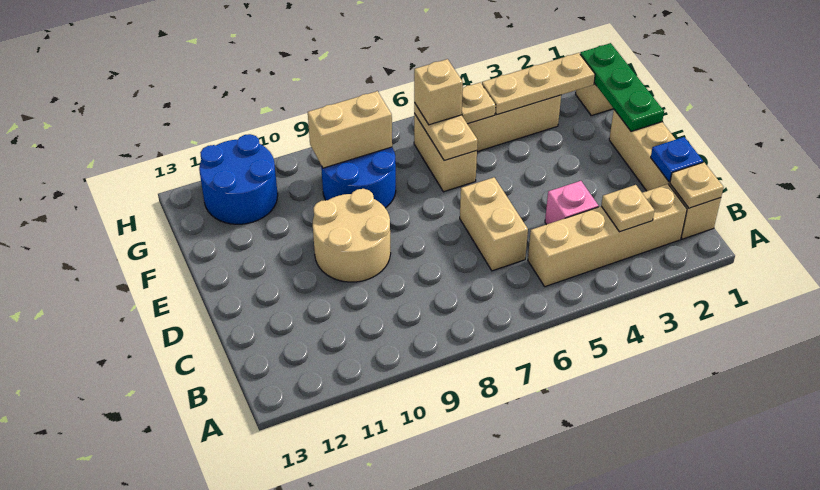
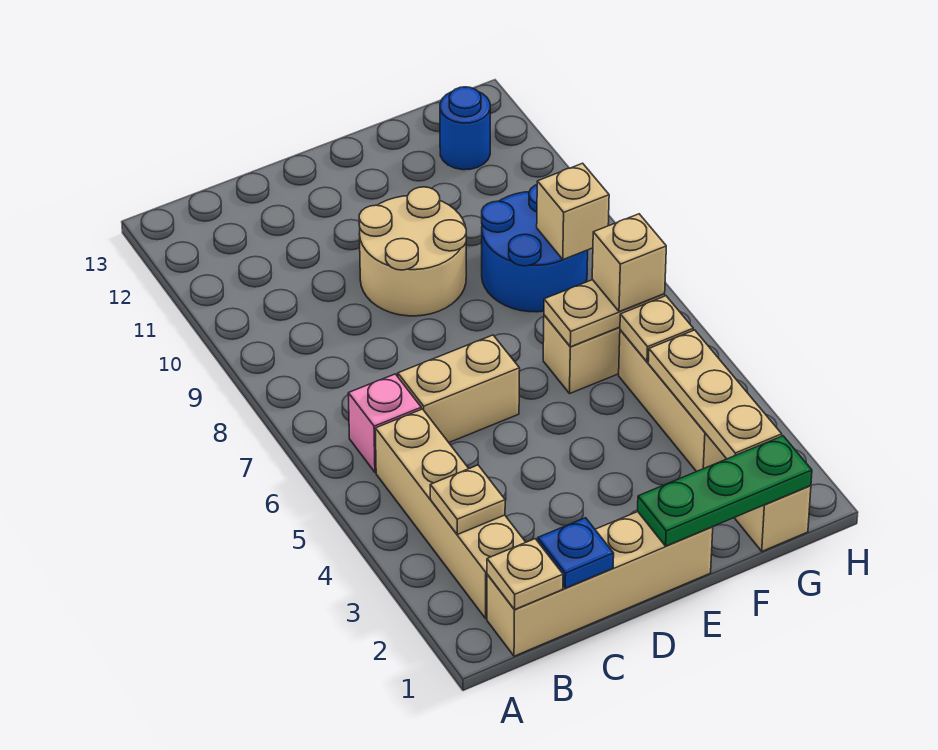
pink 1x1 brick [545,181,599,224] -> pink 1x1 brick moved to [348,374,421,472]
tan 1x2 brick [308,91,392,168] -> tan 1x1 brick [537,163,609,260]
blue 2x2 round brick [199,134,278,224] -> blue 1x1 round brick [440,87,490,170]

